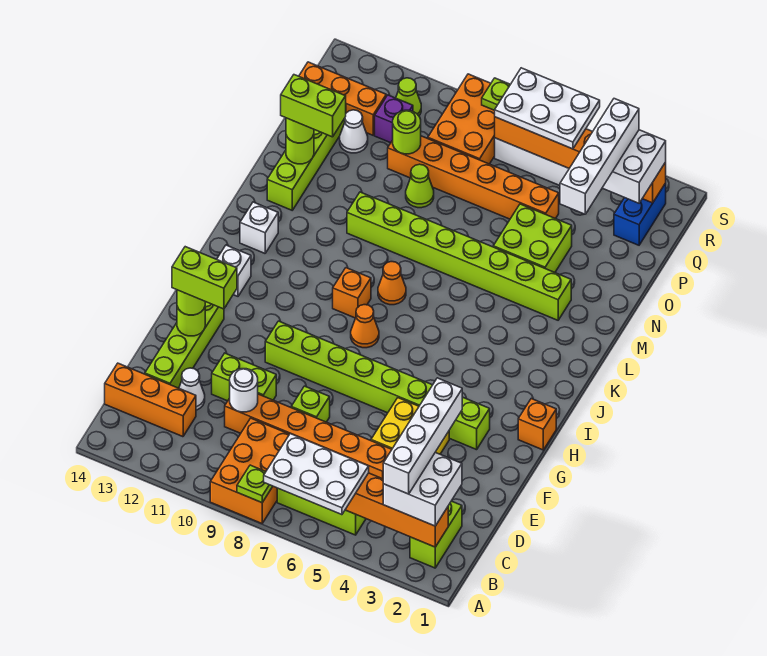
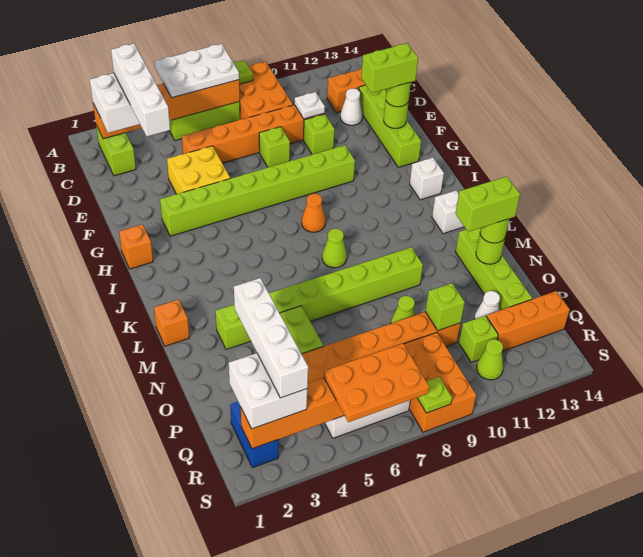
white 1x1 round brick [230,369,258,412] -> white 1x1 plate [295,92,325,119]
lime 1x2 brick [212,353,276,401] -> lime 1x1 brick [303,114,334,155]
orange 1x1 brick [333,268,371,318] -> orange 1x1 brick moved to [154,299,189,346]
orange 1x1 cone [378,262,406,305] -> lime 1x1 cone [322,229,347,268]
lime 1x1 round brick [393,110,421,154] -> lime 1x1 brick [425,283,465,331]
purple 1x1 brick [375,95,413,143] -> lime 1x1 brick [459,316,498,362]
white 2x3 plate [495,68,600,149] -> orange 2x3 plate [324,344,429,422]

